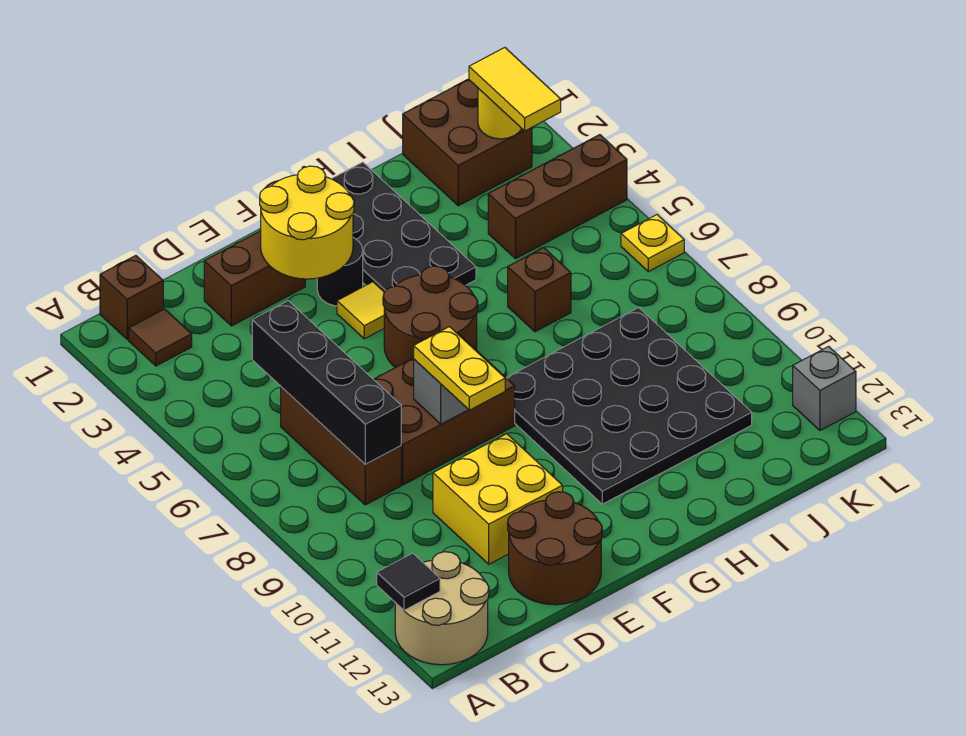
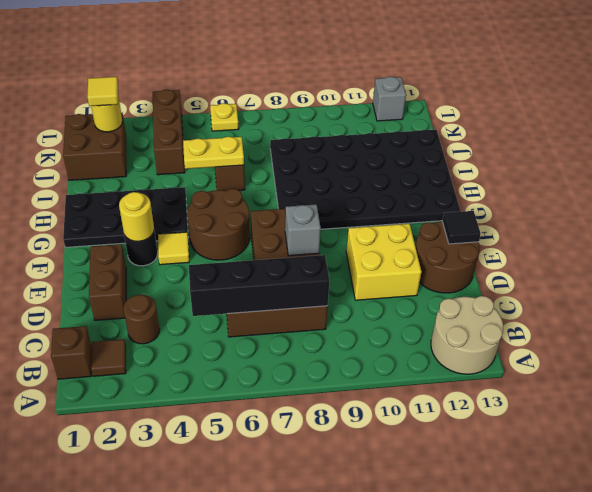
black 1x1 tile [377,553,440,610] -> black 1x1 tile moved to [442,211,481,244]
none -> brown 1x1 round brick [123,294,160,344]
yellow 2x2 round brick [260,166,354,279] -> yellow 1x1 round brick [119,192,154,241]
yellow 1x2 plate [414,327,505,410] -> yellow 1x2 plate moved to [183,137,244,169]
black 4x4 plate [507,308,752,504] -> black 4x6 plate [270,130,461,229]
yellow 1x2 tile [469,48,561,131] -> yellow 1x1 tile [87,77,118,106]

